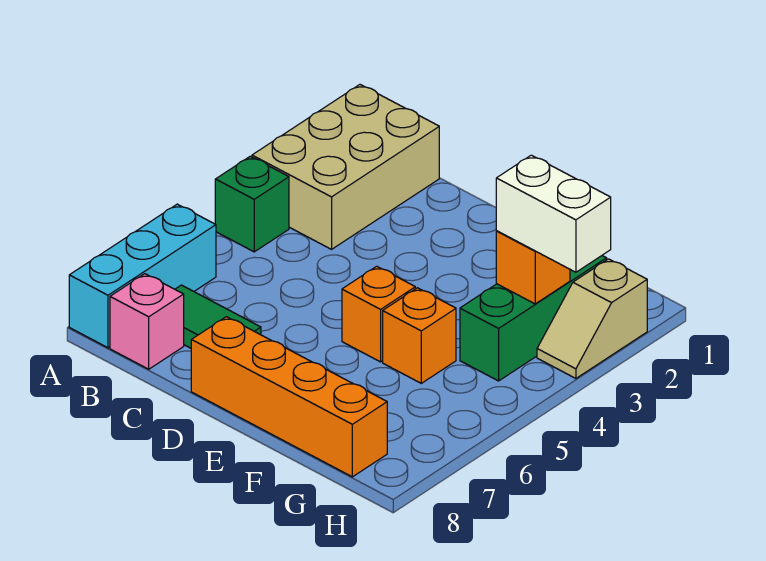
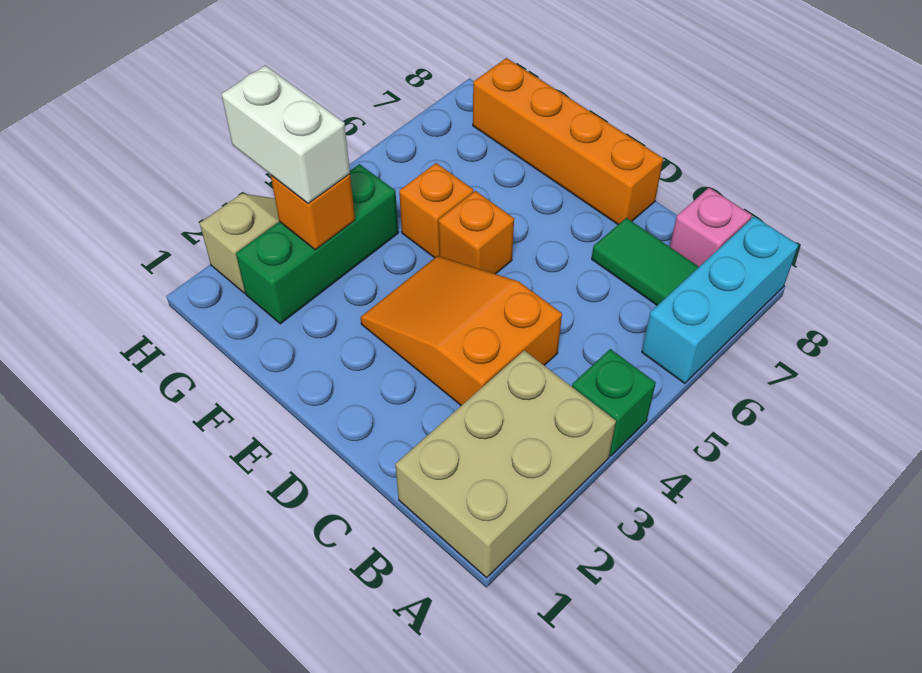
none -> orange 2x3 slope [360,256,562,405]

